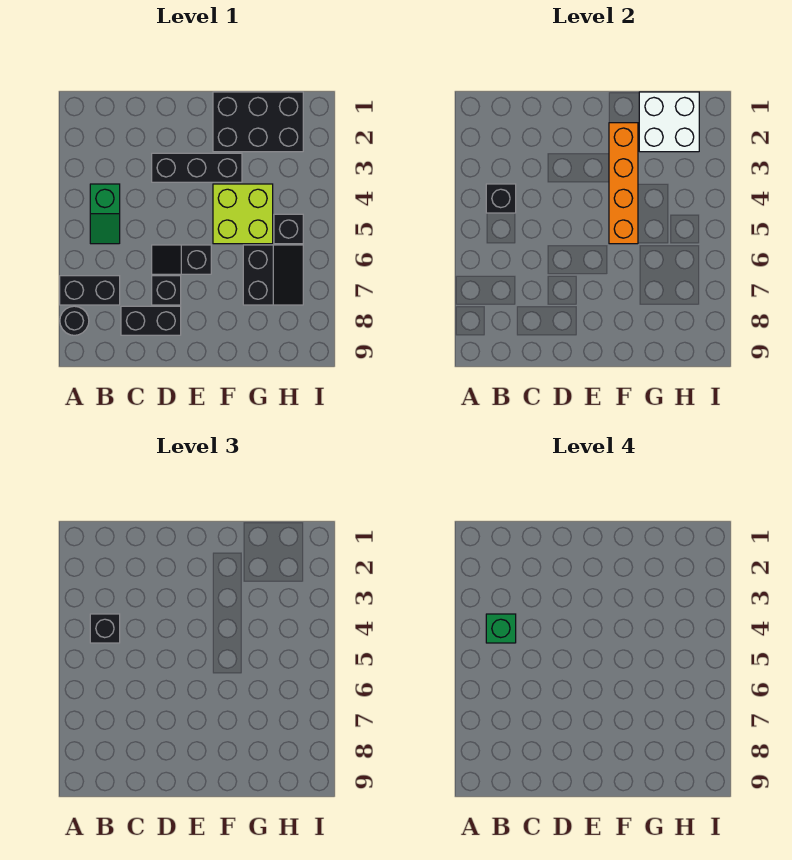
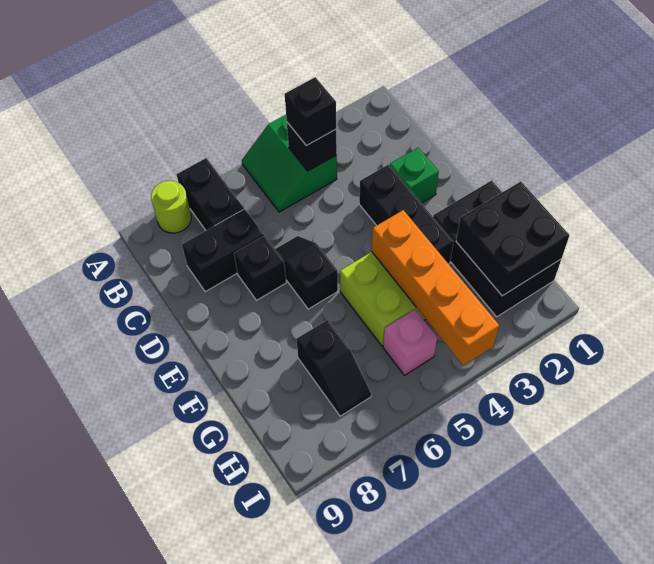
black 1x1 round brick [60,306,89,335] -> lime 1x1 round brick [151,181,191,233]
green 1x2 slope [90,184,120,244] -> green 2x2 slope [242,115,337,212]
green 1x1 brick [486,614,516,643] -> green 1x1 brick moved to [390,148,439,203]
black 1x2 brick [121,306,181,335] -> black 1x2 brick turned to [182,209,264,292]
orange 1x4 brick [609,123,638,244] -> orange 1x4 brick turned to [372,210,499,366]
white 2x2 brick [639,92,699,152] -> black 2x2 brick [456,182,569,296]
black 2x2 slope [243,245,303,305] -> black 1x2 slope [296,320,371,416]
black 1x1 brick [274,214,303,244] -> pink 1x1 brick [383,309,437,375]

